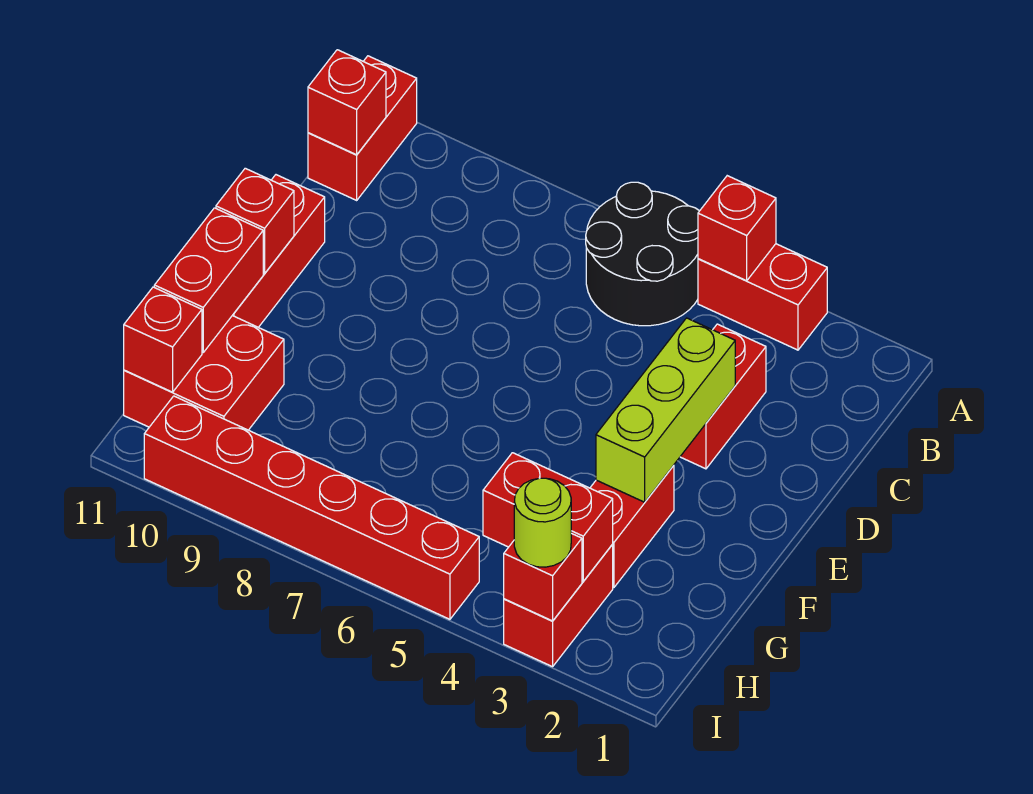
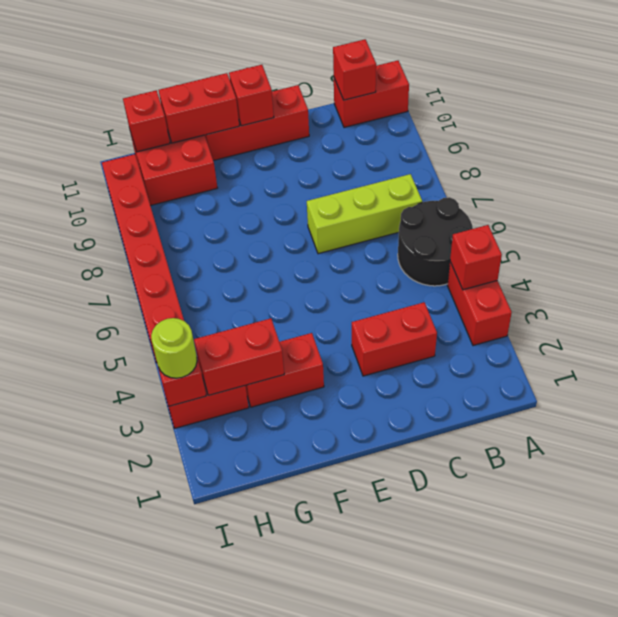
lime 1x3 brick [596,318,735,502] -> lime 1x3 brick moved to [307,174,422,254]
red 1x2 brick [483,453,613,581] -> red 1x2 brick turned to [194,318,284,395]

